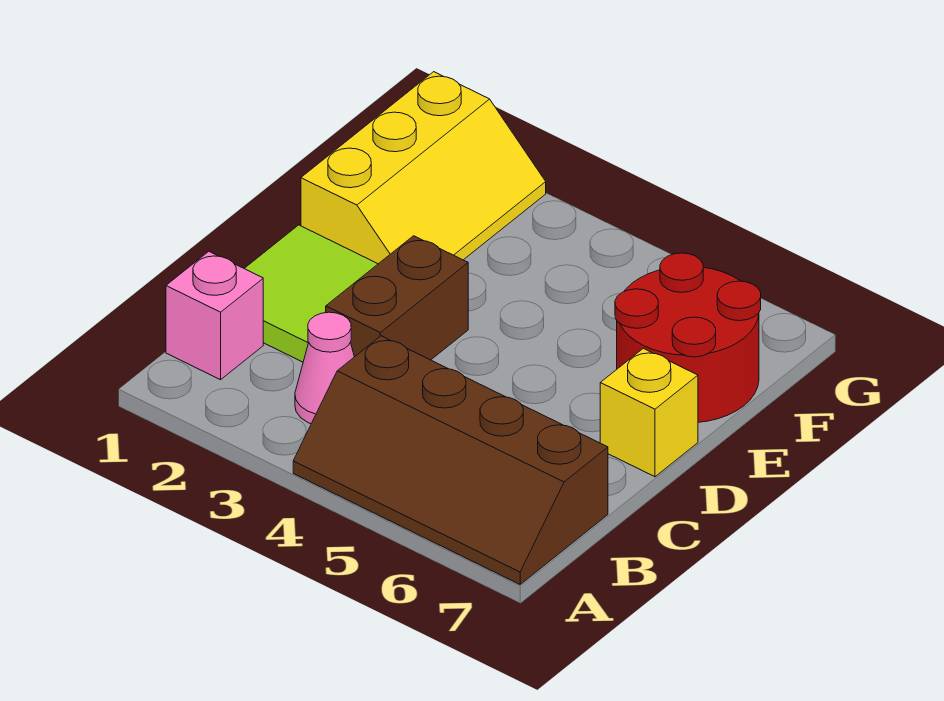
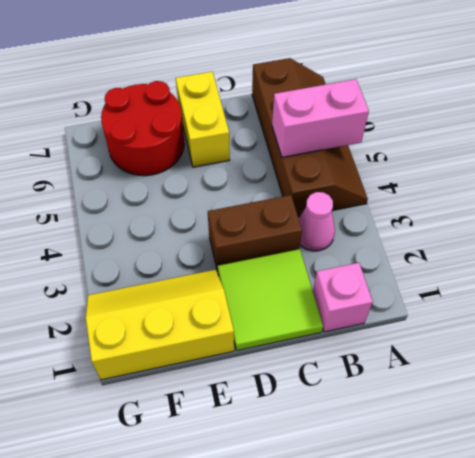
none -> pink 1x2 brick [272,79,369,157]
yellow 1x1 brick [600,348,698,477] -> yellow 1x2 brick [176,72,230,167]

